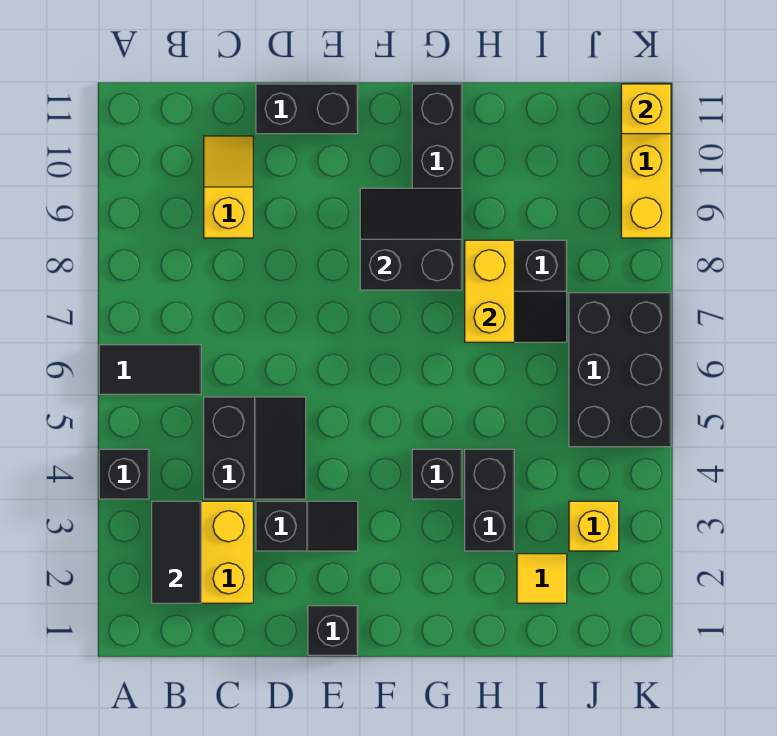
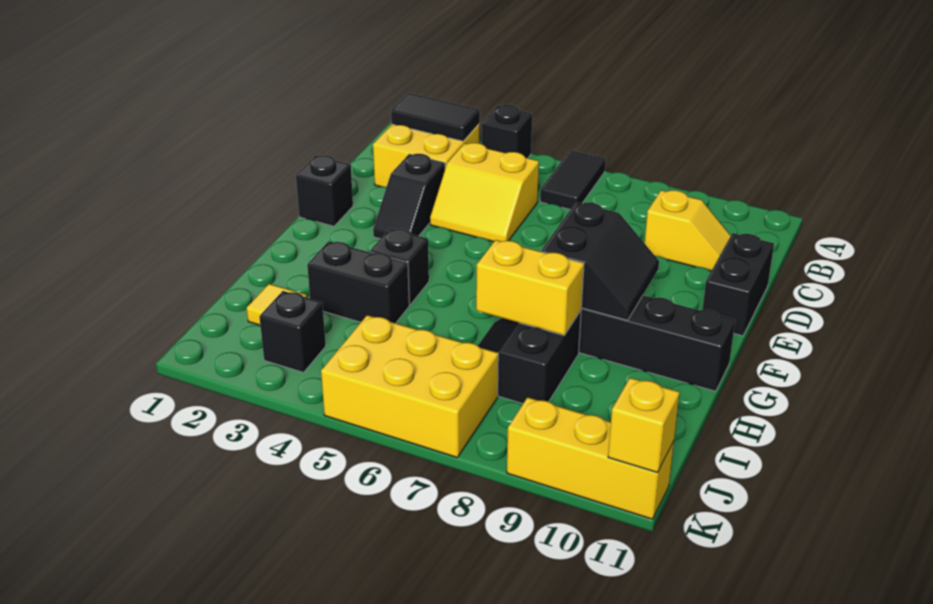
black 2x2 slope [204,397,306,499] -> yellow 2x2 slope [430,143,539,242]
yellow 1x1 brick [569,501,619,551] -> black 1x1 brick [259,291,326,372]
black 2x3 brick [569,293,671,447] -> yellow 2x3 brick [321,315,498,457]

